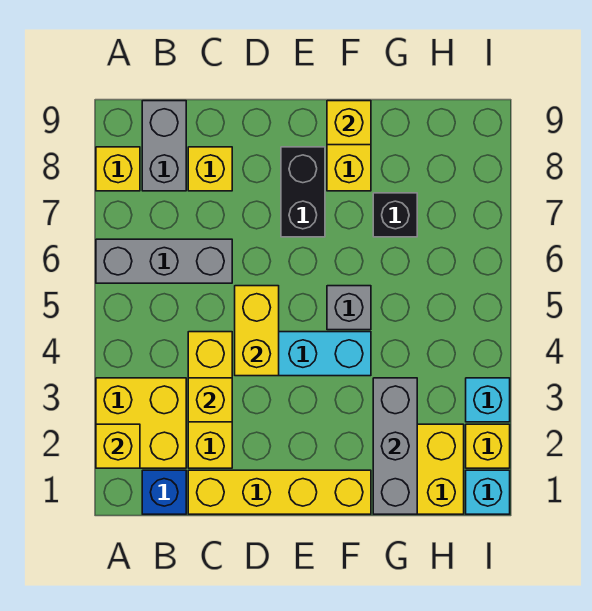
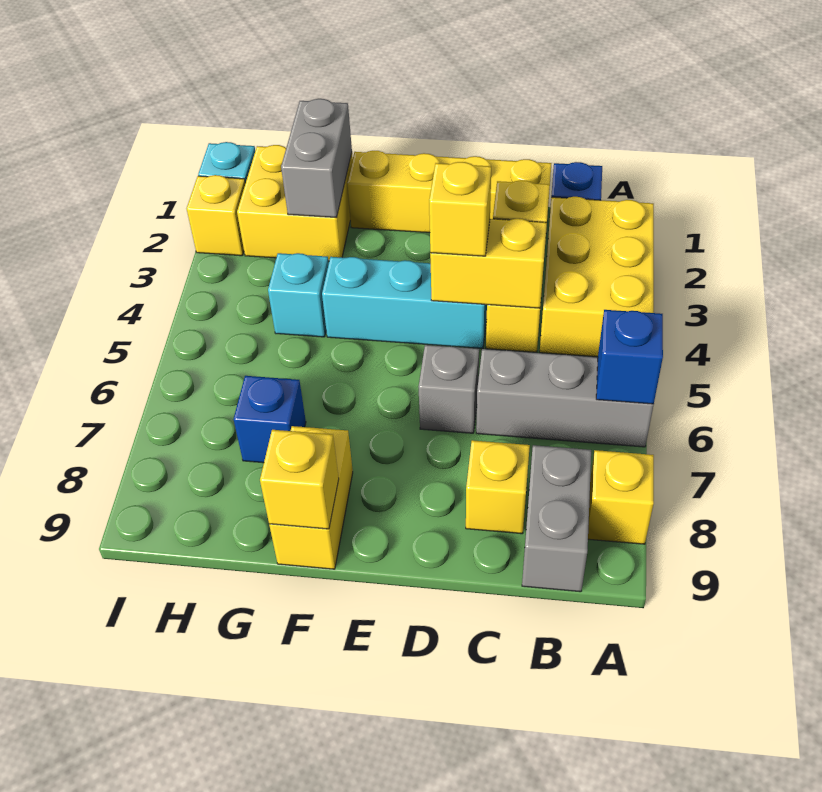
yellow 2x2 brick [96,378,186,468] -> yellow 2x3 brick [540,197,654,357]
yellow 1x1 brick [96,424,140,468] -> yellow 1x1 brick moved to [429,162,491,256]
none -> blue 1x1 brick [596,310,663,404]
yellow 1x2 brick [235,286,279,376] -> yellow 1x2 brick turned to [430,219,547,308]
black 1x2 brick [281,147,325,237] -> none
grey 1x1 brick [327,286,371,330] -> grey 1x1 brick moved to [419,345,479,433]
grey 1x3 brick [373,378,417,514] -> grey 1x2 brick [281,99,352,218]
black 1x1 brick [373,193,417,237] -> blue 1x1 brick [234,376,306,463]
cyan 1x1 brick [466,378,510,422] -> cyan 1x1 brick moved to [268,253,329,337]

